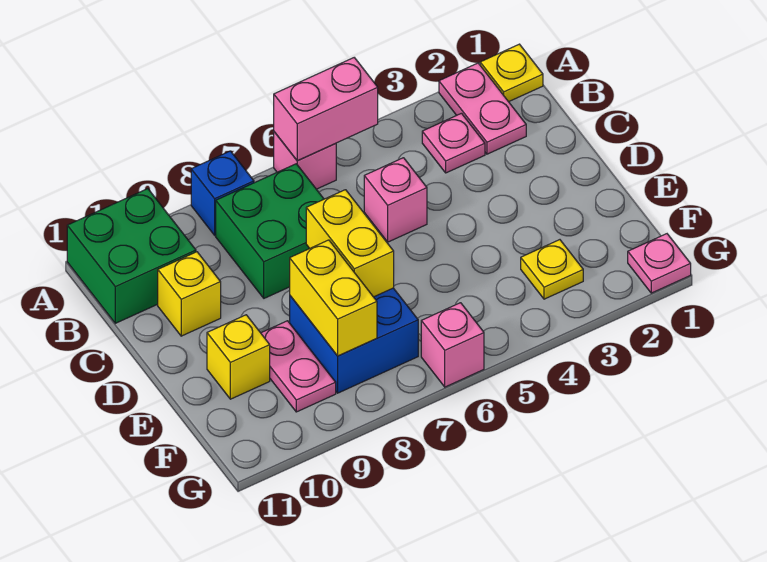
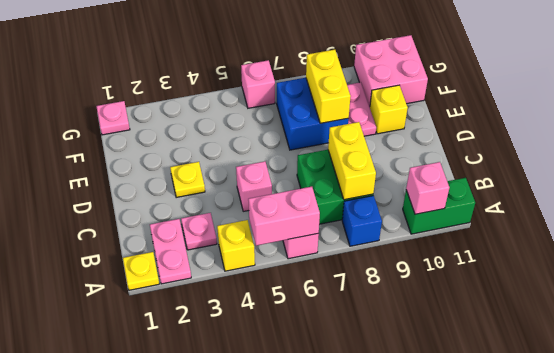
green 2x2 brick [67,189,196,323] -> green 1x2 brick [403,178,475,234]
none -> pink 1x1 brick [406,162,449,214]
yellow 1x1 brick [158,252,221,336] -> yellow 1x1 brick moved to [217,220,255,271]
yellow 1x2 brick [306,190,394,297] -> yellow 1x2 brick moved to [328,122,376,200]
yellow 1x1 plate [521,240,583,299] -> yellow 1x1 plate moved to [170,162,205,198]
none -> pink 2x2 brick [354,35,428,107]

